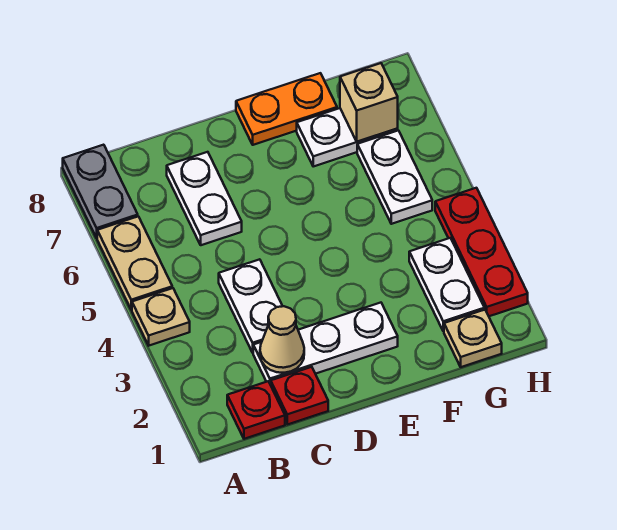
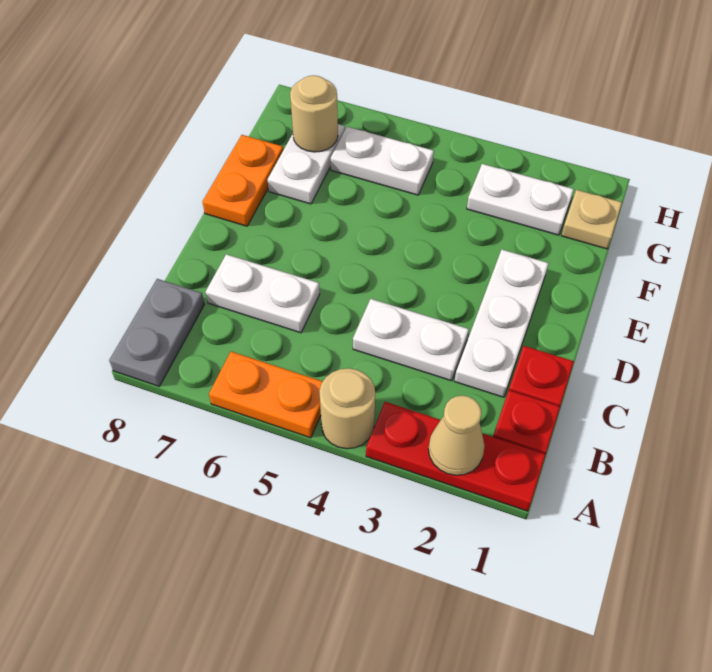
tan 1x1 plate [132,288,190,346] -> tan 1x1 round brick [319,368,375,449]
tan 1x2 plate [97,216,172,310] -> orange 1x2 plate [209,352,323,438]
grey 1x2 plate [63,145,138,238] -> grey 1x2 plate turned to [109,279,205,386]
tan 1x1 cone [260,306,304,373] -> tan 1x1 cone moved to [428,396,485,475]
tan 1x1 brick [340,63,398,142] -> tan 1x1 round brick [290,75,338,152]
red 1x3 plate [435,188,528,316] -> red 1x3 plate moved to [366,402,546,511]

